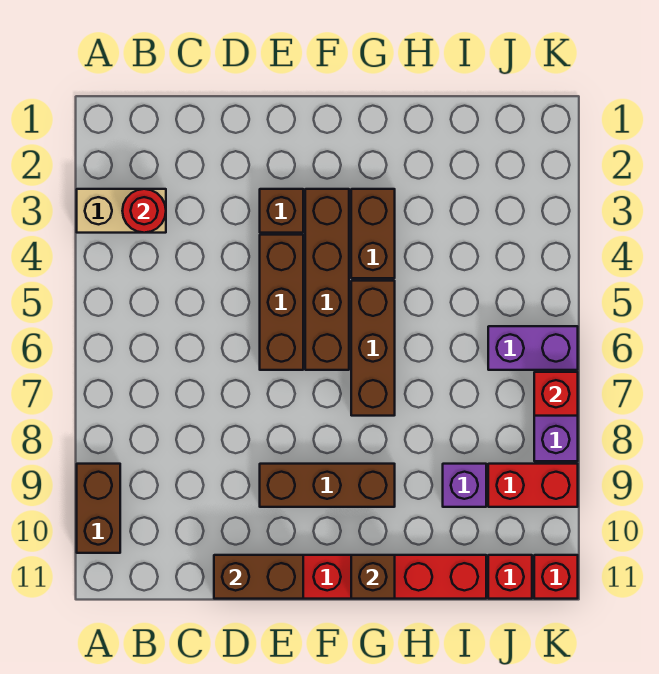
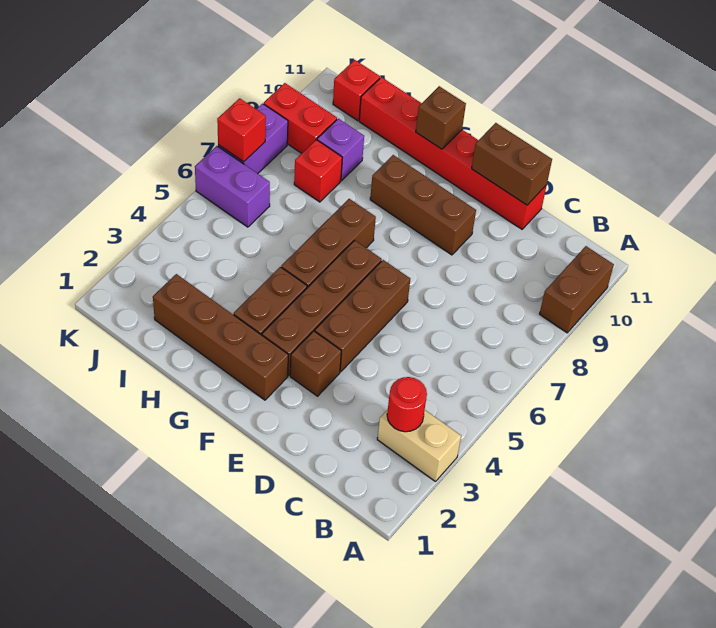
none -> brown 1x4 brick [153,274,288,400]
red 1x1 brick [534,555,578,599] -> red 1x1 brick moved to [294,140,342,202]

